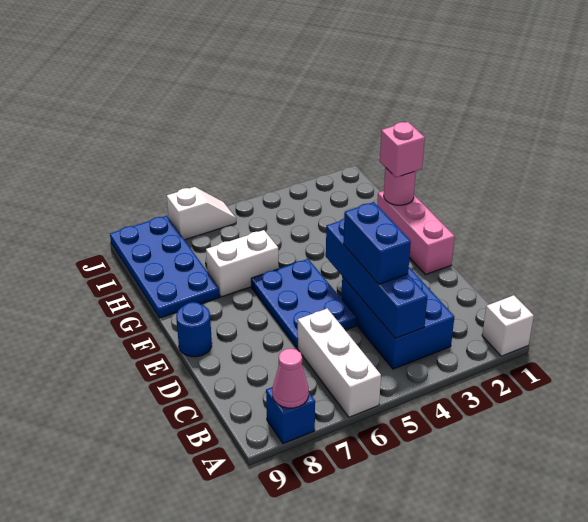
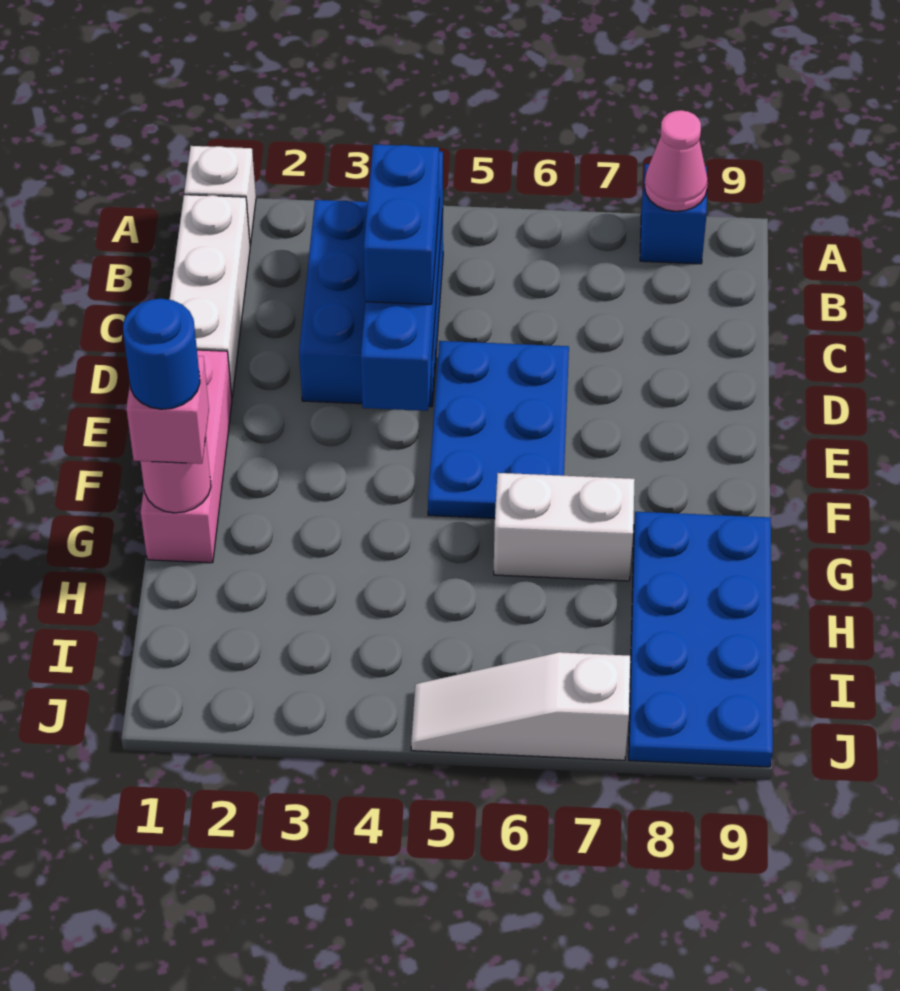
white 1x3 brick [298,308,381,417] -> white 1x3 brick moved to [170,195,250,397]
blue 1x1 round brick [176,302,212,357] -> blue 1x1 round brick moved to [123,299,200,409]
white 1x2 slope [167,187,236,240] -> white 1x3 slope [411,652,630,760]

